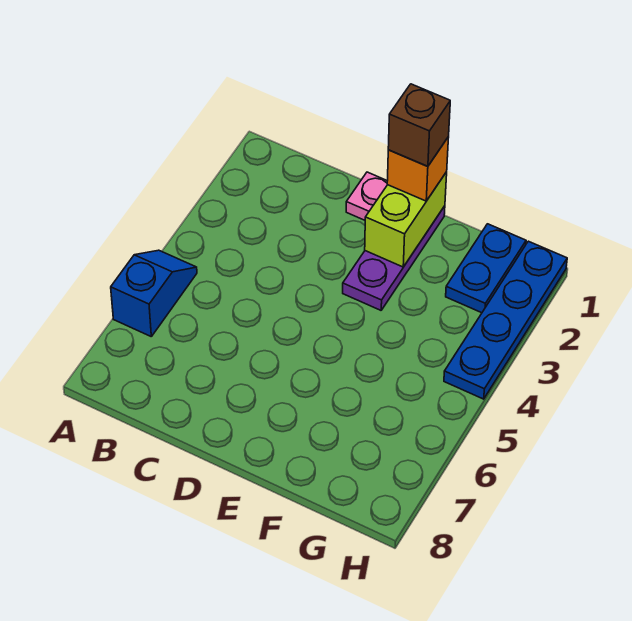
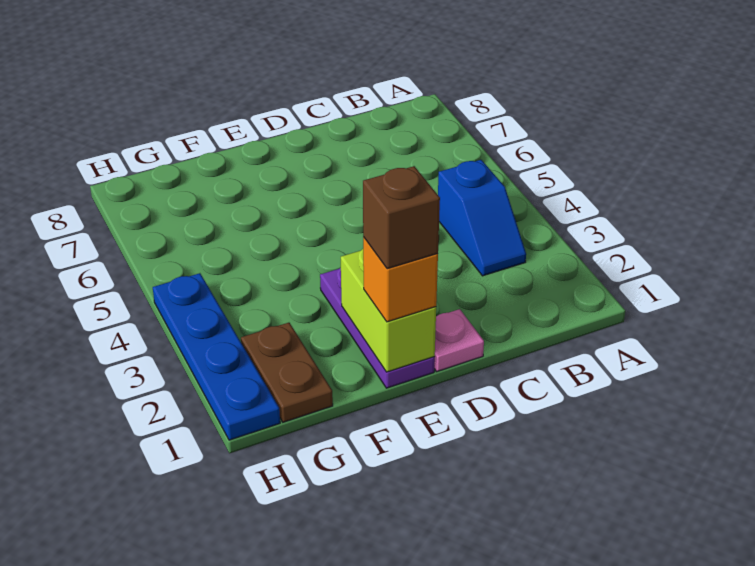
blue 1x2 slope [111,250,197,336] -> blue 1x2 slope moved to [438,160,526,276]
blue 1x2 plate [446,224,526,313] -> brown 1x2 plate [241,323,333,422]

